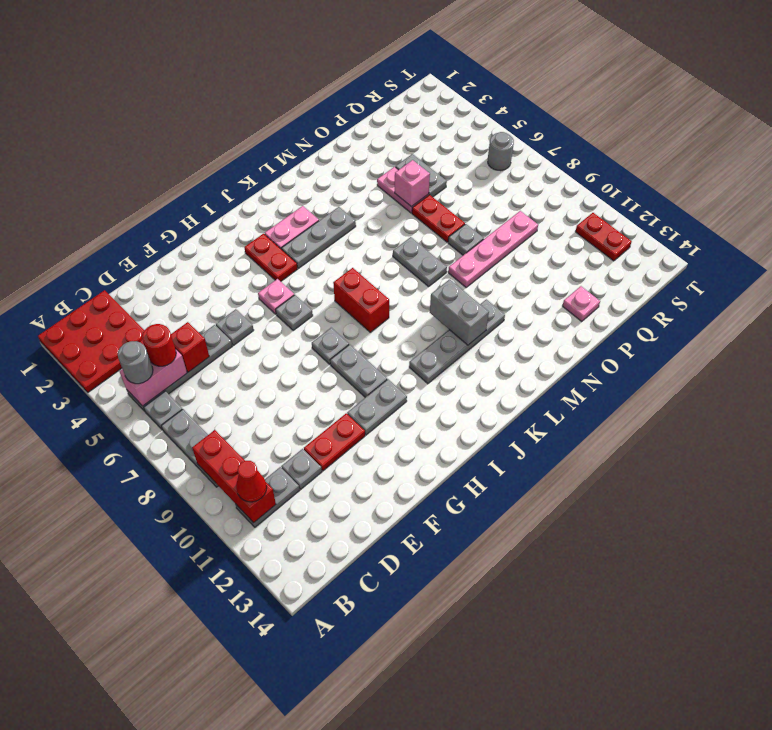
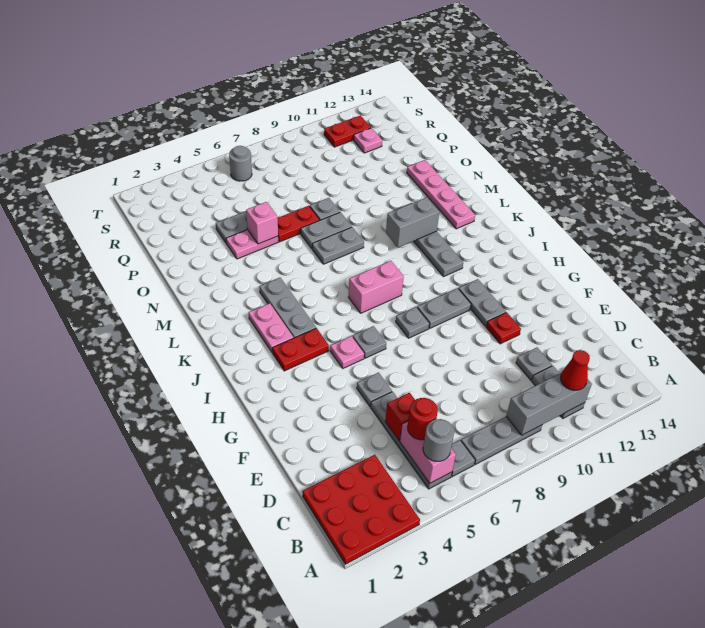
red 1x3 brick [192,430,276,523] -> grey 1x3 brick [506,373,592,435]
red 1x2 plate [304,413,365,471] -> red 1x1 plate [486,312,521,344]
red 1x2 brick [333,268,389,332] -> pink 1x2 brick [349,261,404,313]
none -> grey 1x2 plate [301,212,352,248]
pink 1x4 plate [448,211,538,287] -> pink 1x4 plate moved to [407,160,475,229]
pink 1x1 plate [563,286,600,322] -> pink 1x1 plate moved to [354,128,382,153]

